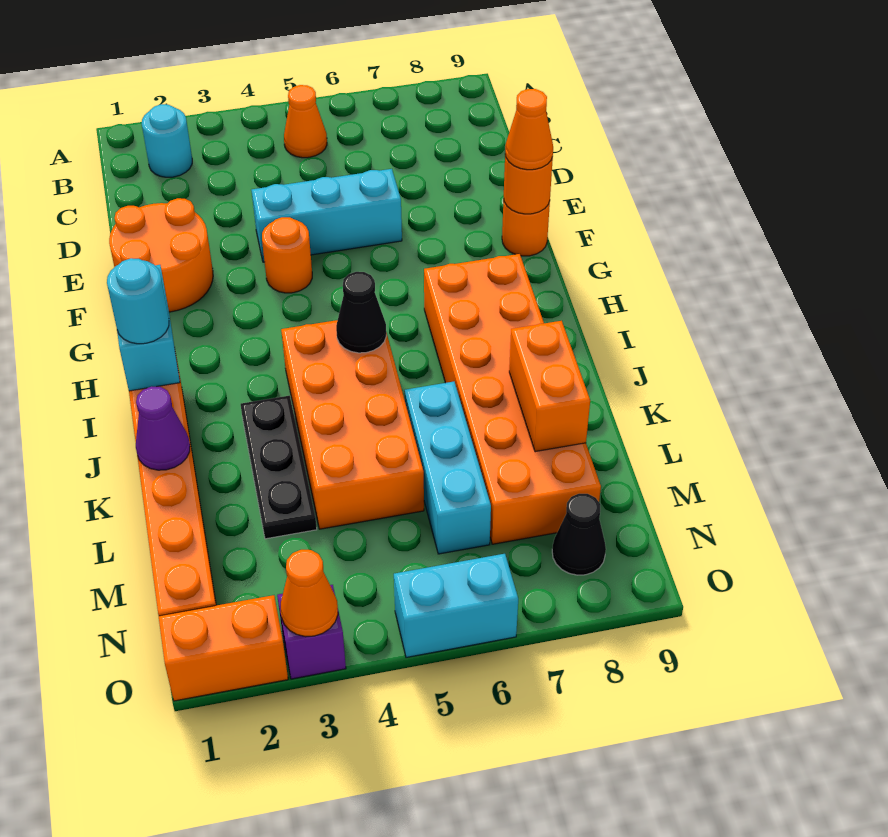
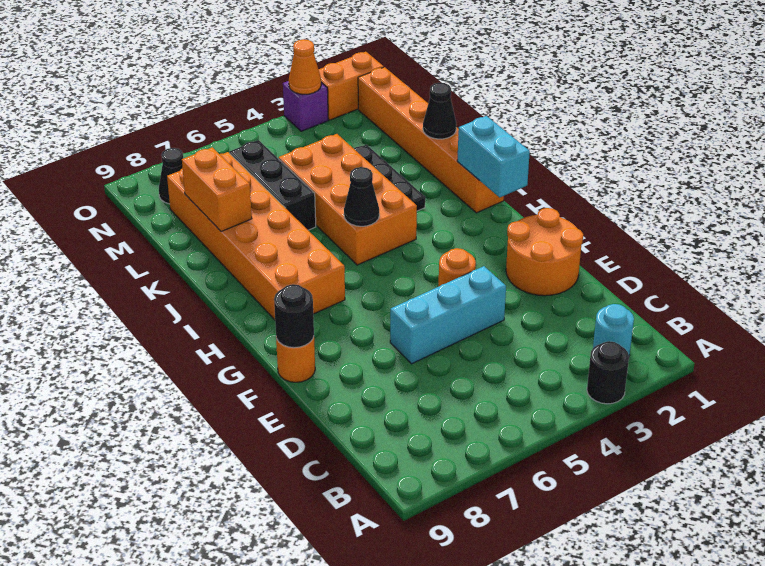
none -> black 1x1 round brick [587,341,629,404]
orange 1x1 cone [284,85,327,158] -> none
orange 1x1 round brick [504,155,553,214] -> black 1x1 round brick [274,284,314,348]
orange 1x1 cone [505,89,553,170] -> none
cyan 1x1 round brick [107,258,169,344] -> none
purple 1x1 cone [136,386,190,470] -> black 1x1 cone [423,83,456,139]
cyan 1x3 brick [404,382,491,554] -> black 1x3 brick [230,140,316,230]
cyan 1x2 brick [394,554,518,657] -> none

